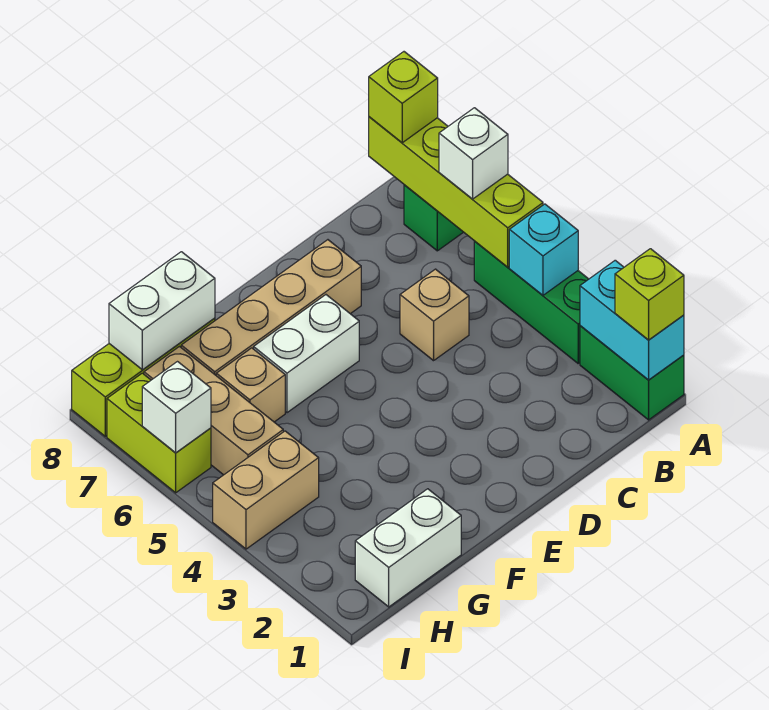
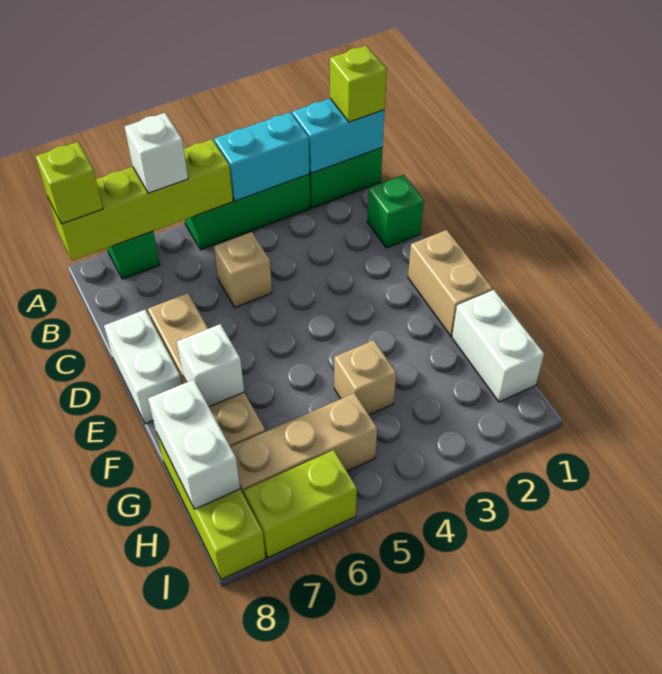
cyan 1x1 brick [509,204,578,295] -> cyan 1x2 brick [214,112,309,201]
none -> green 1x1 brick [367,175,424,248]
white 1x2 brick [254,295,359,413] -> white 1x2 brick moved to [104,310,182,424]
tan 1x1 brick [216,348,285,422] -> tan 1x1 brick moved to [334,340,396,415]
tan 1x2 brick [213,431,319,549] -> tan 1x2 brick moved to [408,230,493,336]
white 1x1 brick [142,362,211,453] -> white 1x1 brick moved to [177,324,244,407]

